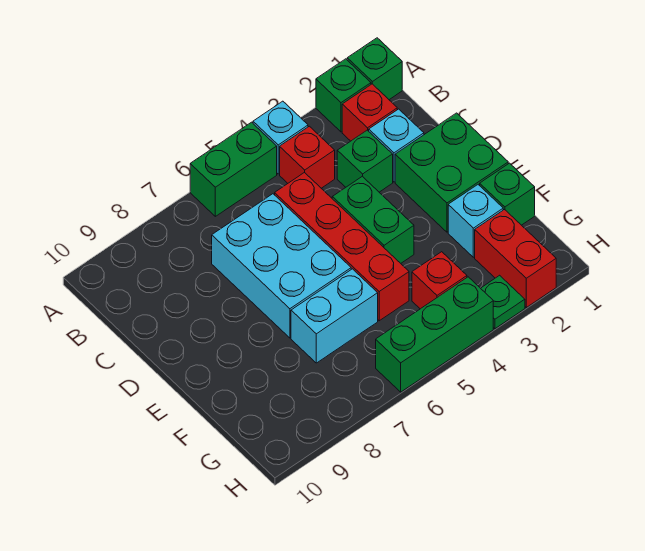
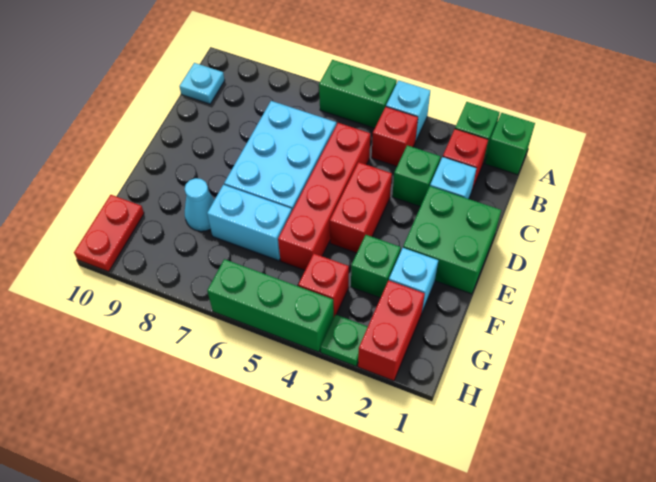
none -> cyan 1x1 plate [179,63,225,104]
green 1x2 brick [332,176,414,263] -> red 1x2 brick [330,162,392,253]
green 1x1 brick [480,163,535,225] -> green 1x1 brick moved to [351,235,401,298]
none -> cyan 1x1 cone [185,178,214,231]
none -> red 1x2 plate [74,195,144,272]

